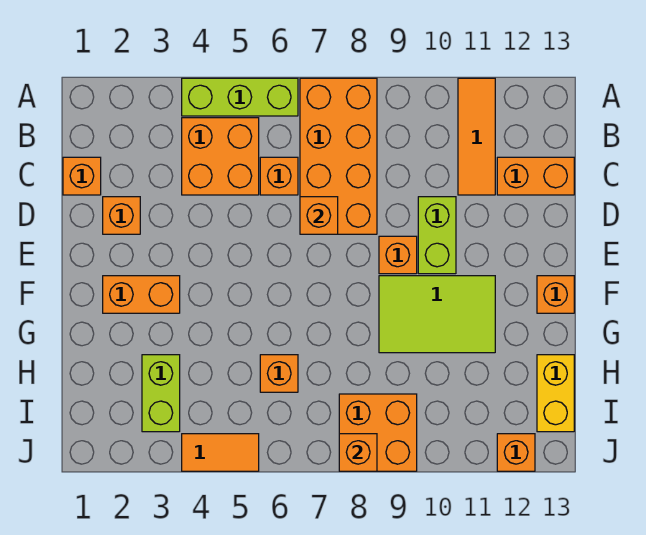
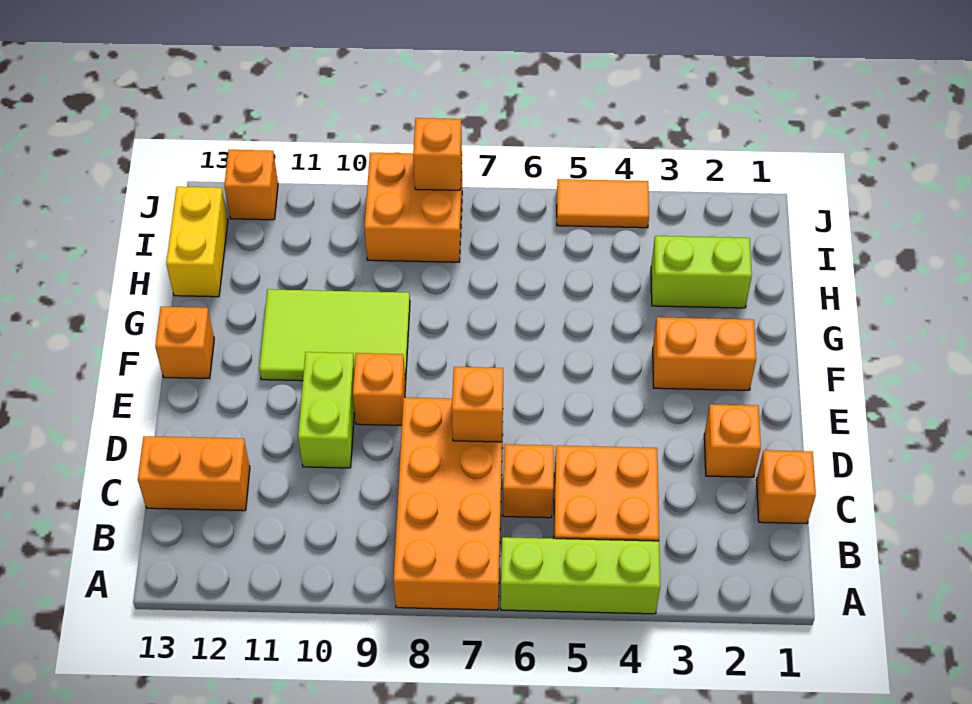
orange 1x3 tile [458,78,495,195] -> none
lime 1x2 brick [142,355,180,432] -> lime 1x2 brick turned to [651,236,752,308]
orange 1x1 brick [260,355,298,392] -> none

